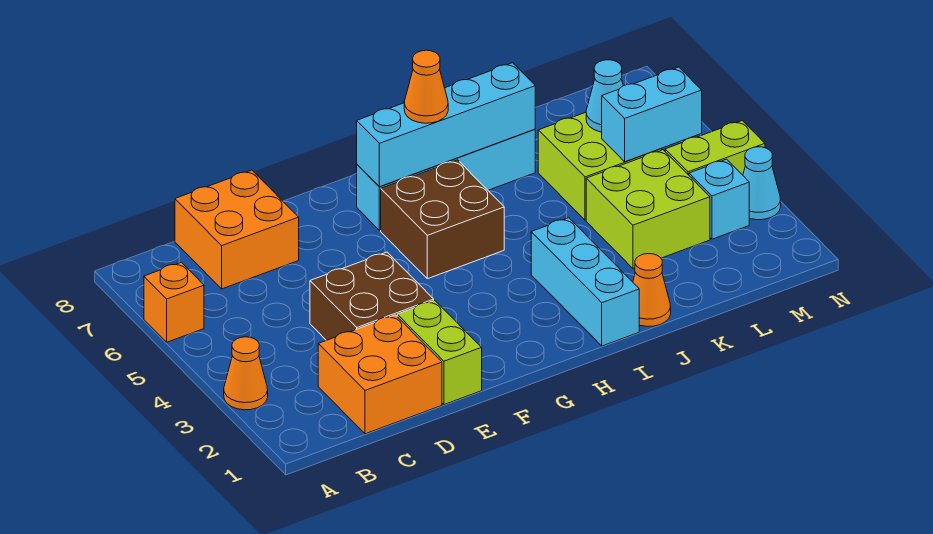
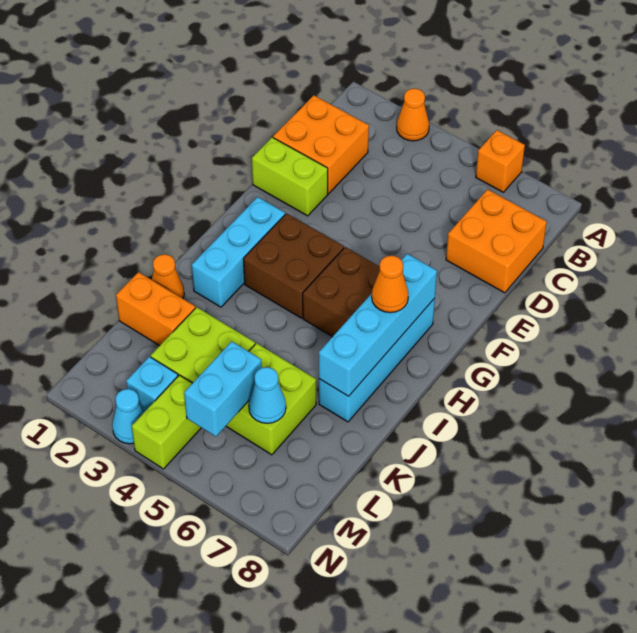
brown 2x2 brick [310,252,434,340] -> brown 2x2 brick moved to [243,214,344,318]
cyan 1x3 brick [531,218,639,346] -> cyan 1x3 brick turned to [192,197,285,307]
none -> orange 1x2 brick [116,272,195,346]

